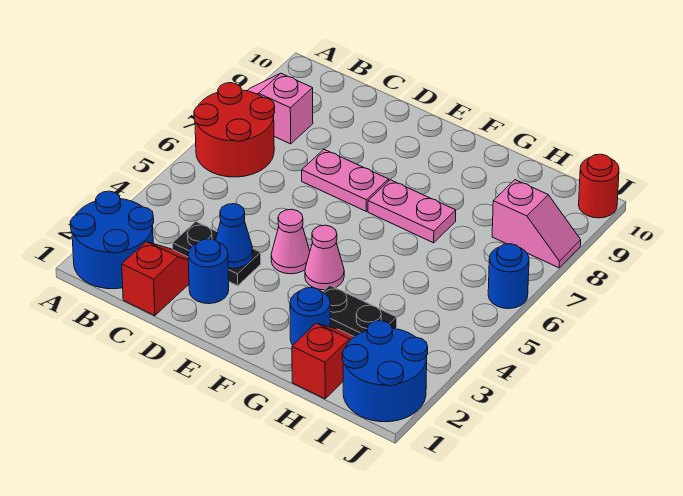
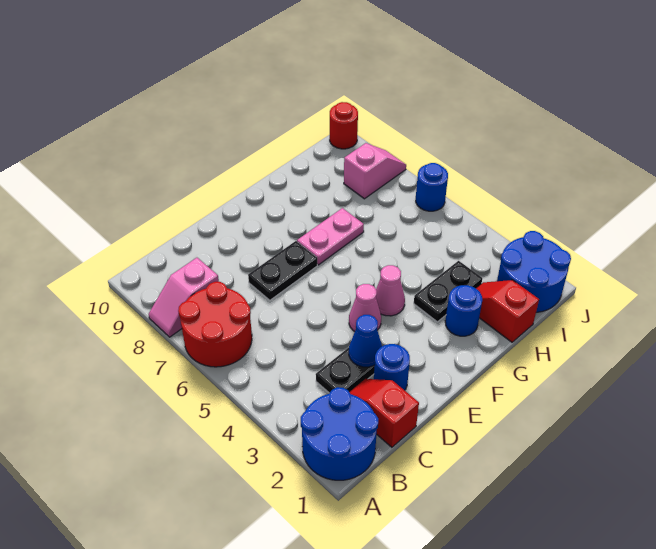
pink 1x2 plate [302,149,389,211] -> black 1x2 plate [248,241,317,300]

